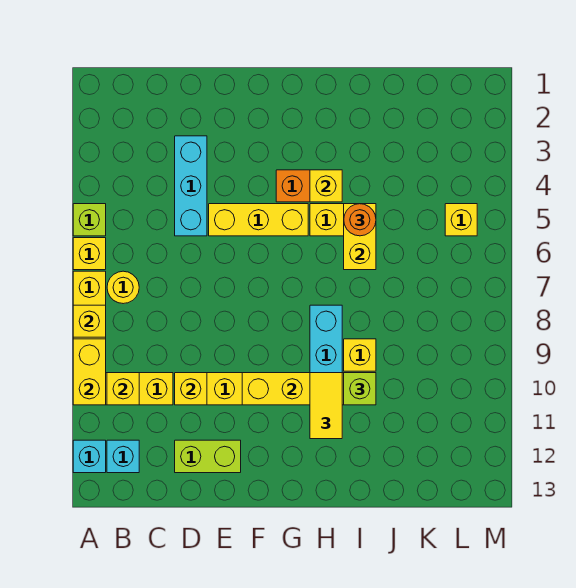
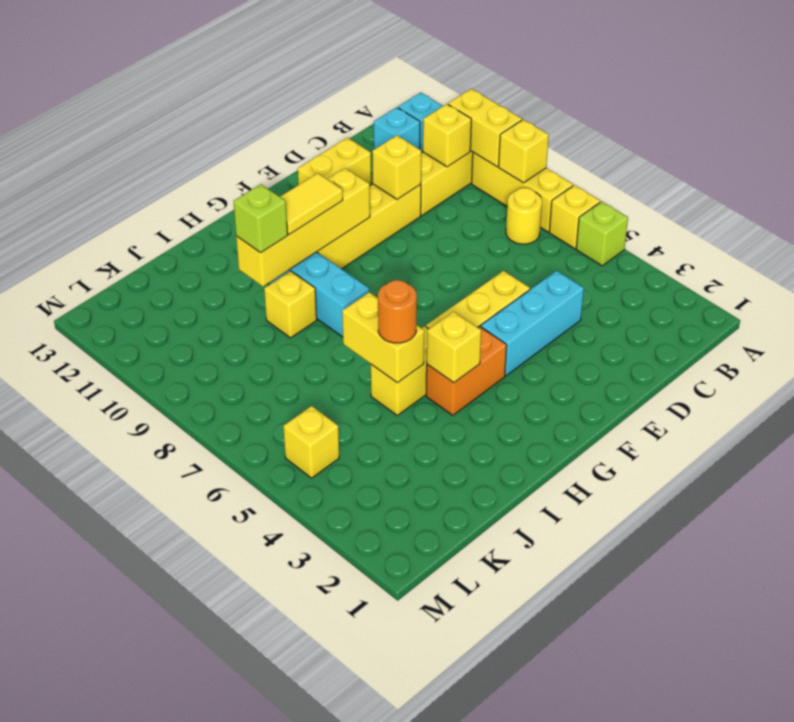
cyan 1x3 brick [175,136,207,236] -> cyan 1x3 brick turned to [481,271,584,376]
lime 1x2 brick [175,440,241,473] -> yellow 1x2 brick [298,138,371,185]
yellow 1x2 tile [310,373,342,439] -> yellow 1x2 tile turned to [280,173,343,235]

